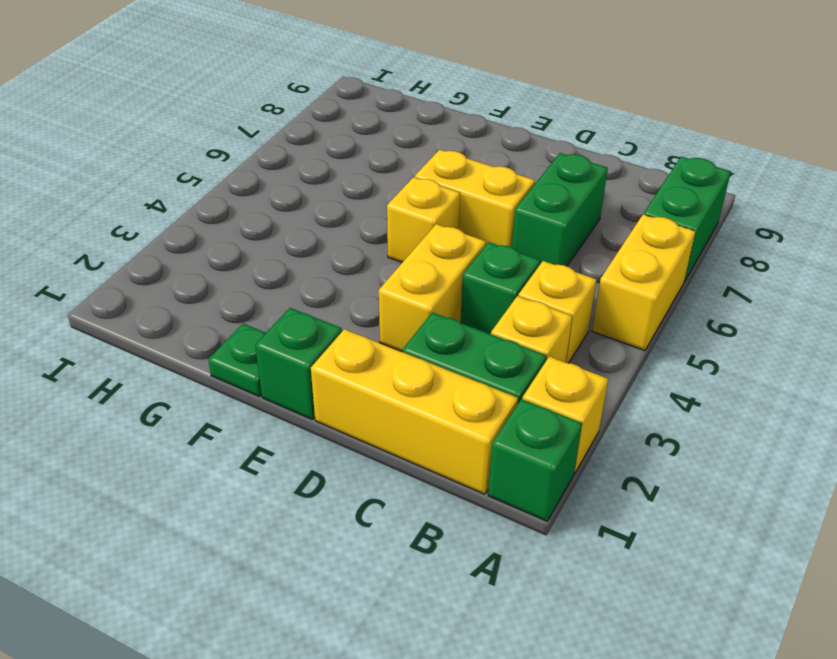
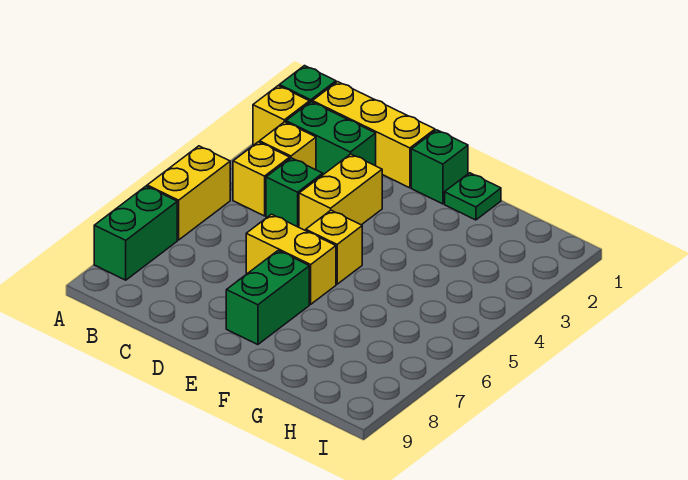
green 1x2 brick [512,153,608,266] -> green 1x2 brick moved to [226,251,309,345]

